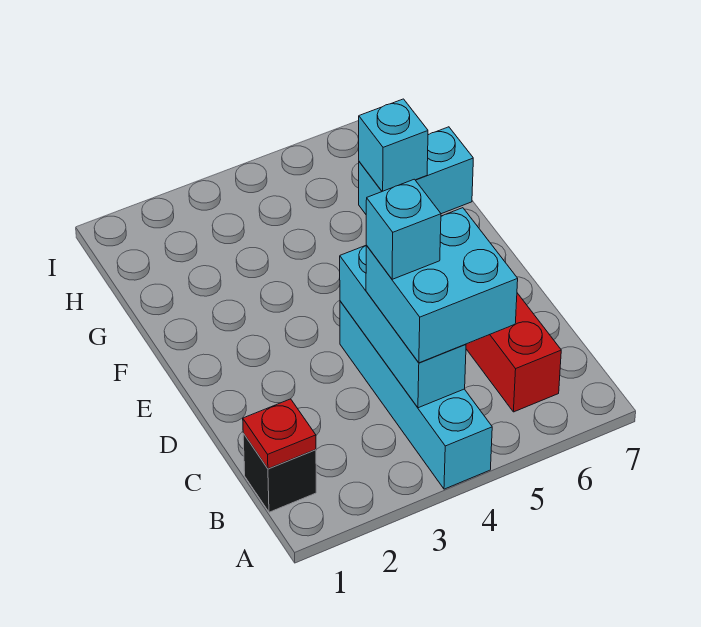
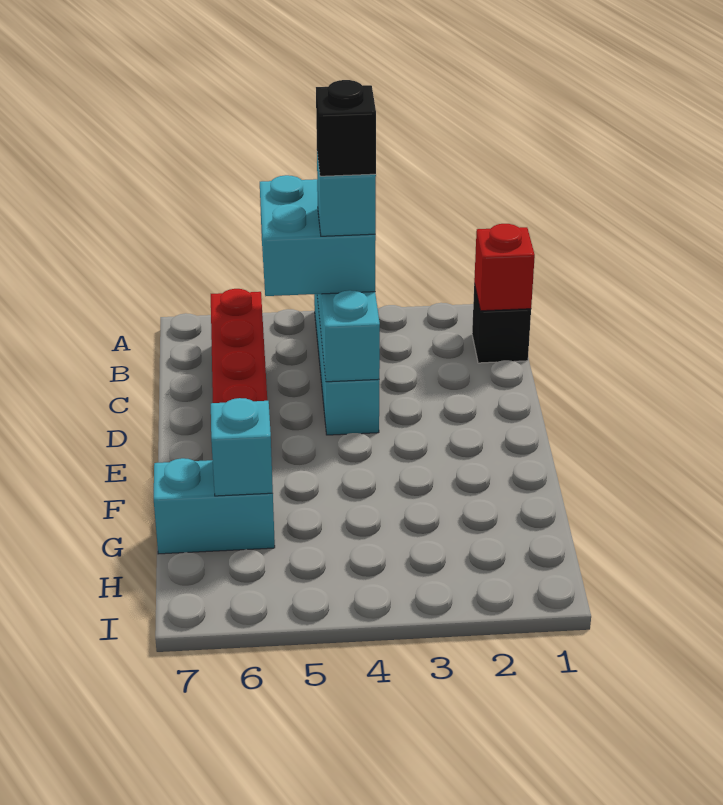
red 1x1 plate [243,399,316,469] -> red 1x1 brick [474,224,535,311]
none -> black 1x1 brick [316,80,376,176]

